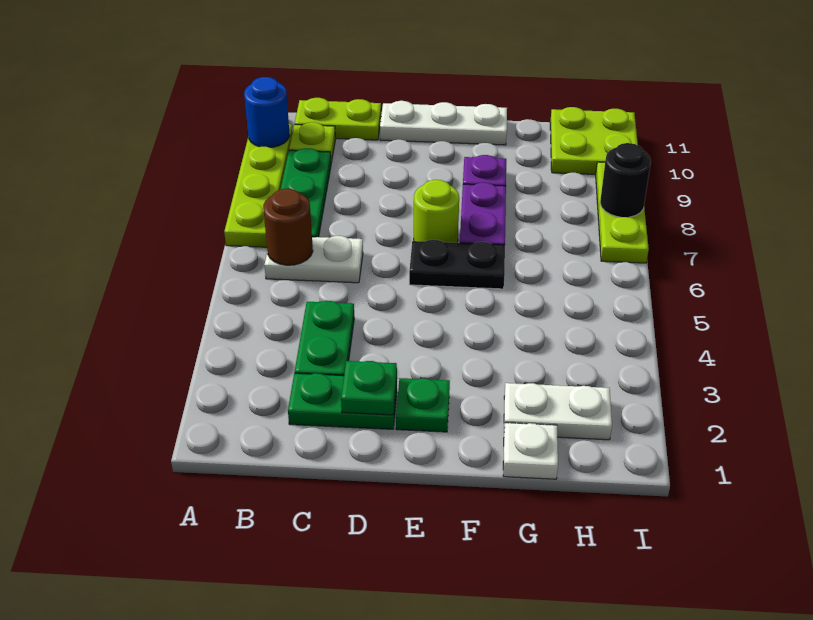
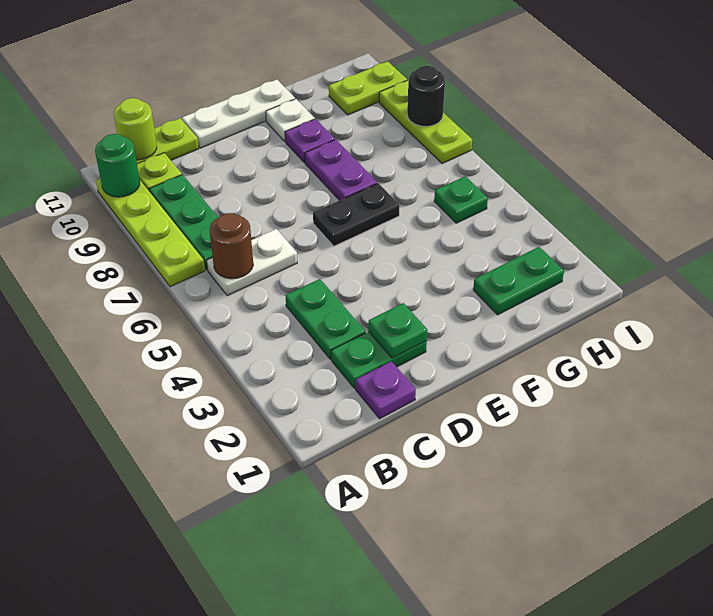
blue 1x1 round brick [244,77,290,147] -> green 1x1 round brick [95,134,140,197]
none -> purple 1x1 plate [356,361,416,419]
green 1x1 plate [396,378,450,432] -> green 1x1 plate moved to [434,176,488,223]
lime 1x1 round brick [414,180,459,243] -> lime 1x1 round brick moved to [114,98,157,160]
white 1x1 plate [503,423,558,479] -> white 1x1 plate moved to [266,99,315,141]
white 1x2 plate [504,383,612,440] -> green 1x2 plate [473,247,564,315]
lime 2x2 plate [550,107,638,174] -> lime 1x2 plate [329,61,407,115]

